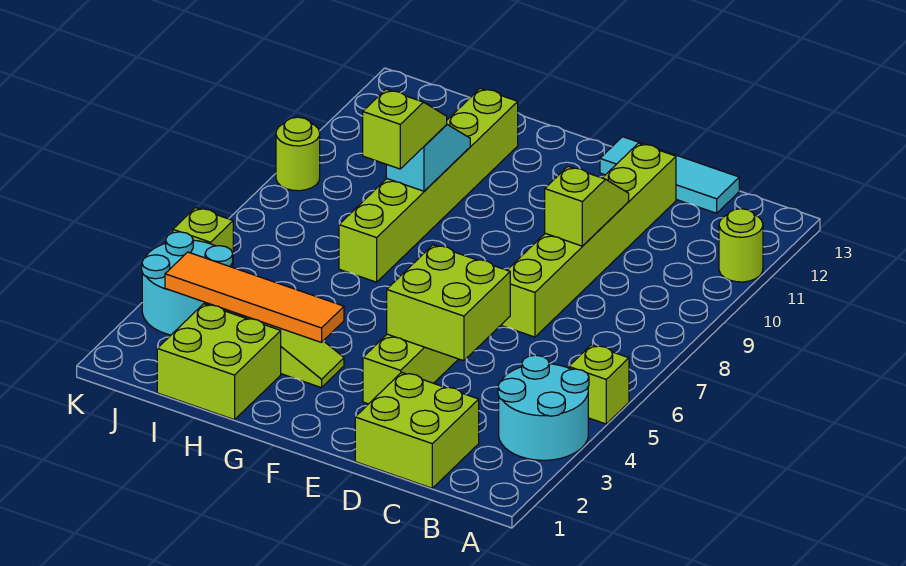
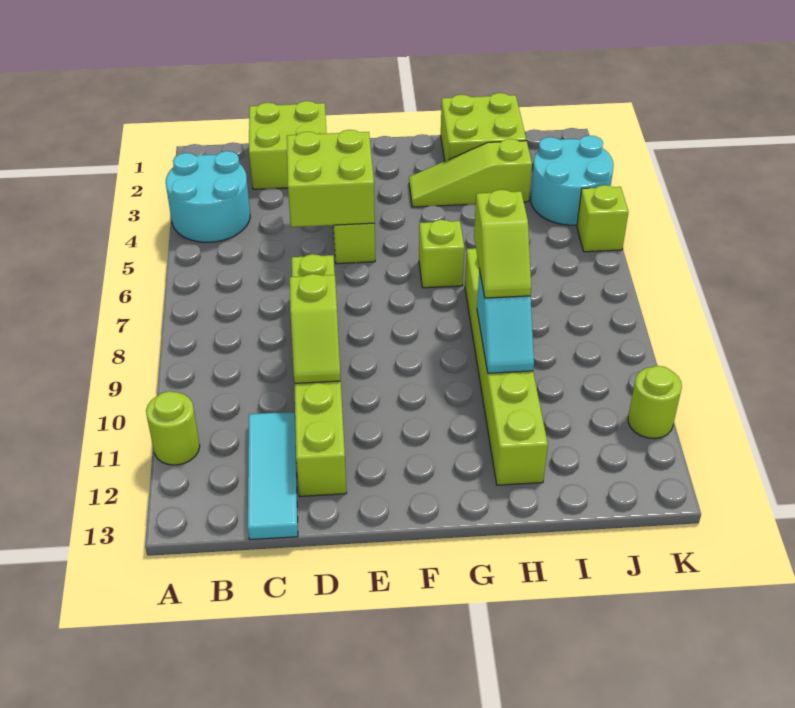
lime 1x1 brick [569,345,629,424] -> lime 1x1 brick moved to [419,220,464,288]
cyan 1x3 tile [600,137,739,213] -> cyan 1x3 tile turned to [248,412,298,540]
orange 1x4 tile [165,252,344,342] -> none
lime 1x1 round brick [276,117,320,191] -> lime 1x1 round brick moved to [628,366,682,439]

